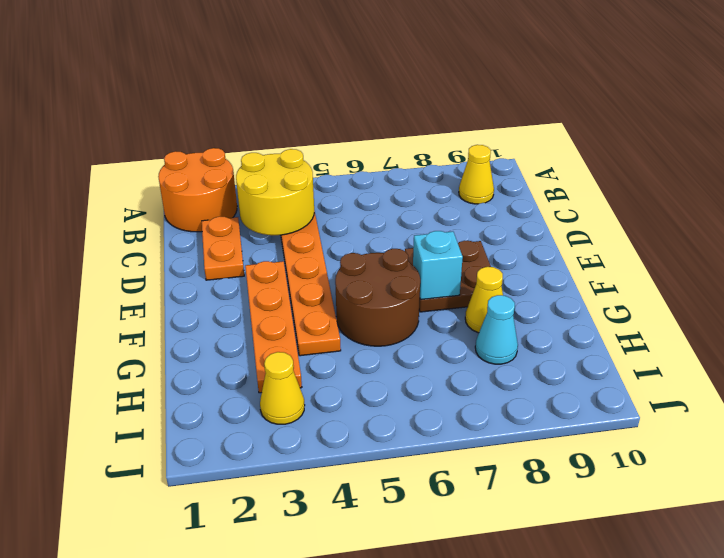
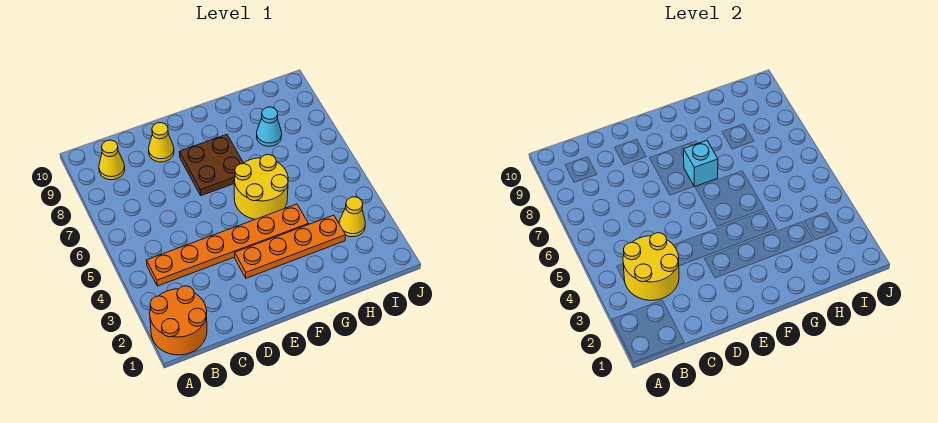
orange 1x2 plate [202,216,244,280] -> none
brown 2x2 round brick [335,249,420,346] -> yellow 2x2 round brick [234,155,288,219]
yellow 1x1 cone [465,267,503,333] -> yellow 1x1 cone moved to [149,123,174,162]

